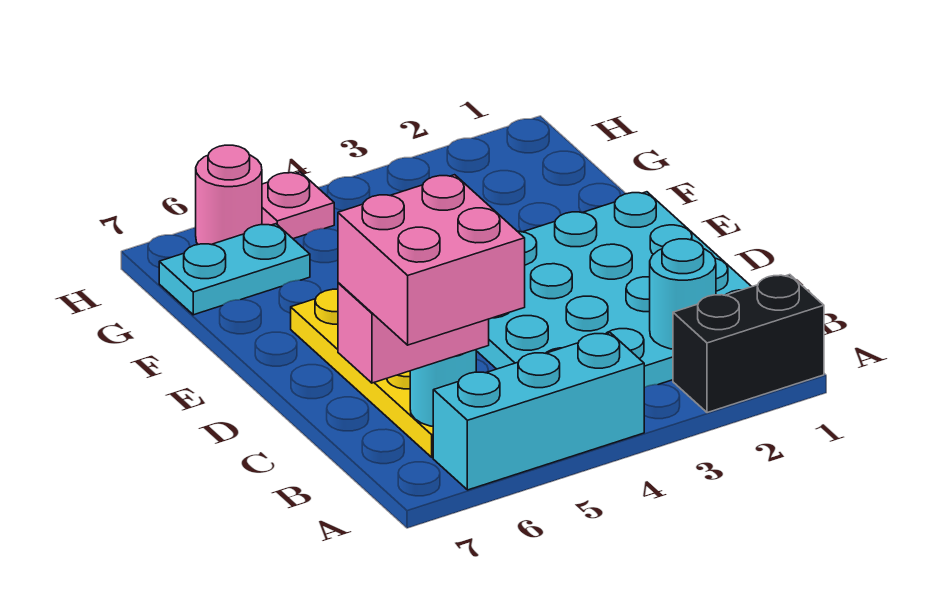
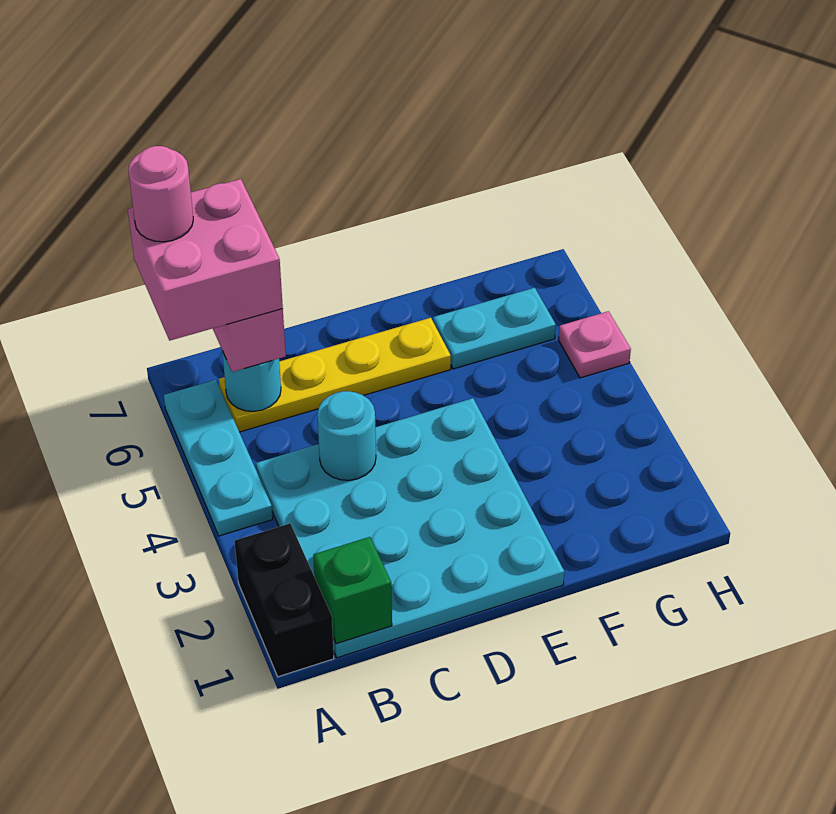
cyan 1x3 brick [433,333,644,490] -> cyan 1x3 plate [164,380,273,536]
none -> green 1x1 brick [313,537,392,644]
cyan 1x1 round brick [650,239,716,349] -> cyan 1x1 round brick moved to [317,391,376,480]
cyan 1x2 plate [159,224,310,315] -> cyan 1x2 plate turned to [433,288,556,369]
pink 1x1 round brick [196,145,262,245] -> pink 1x1 round brick moved to [128,146,193,242]

